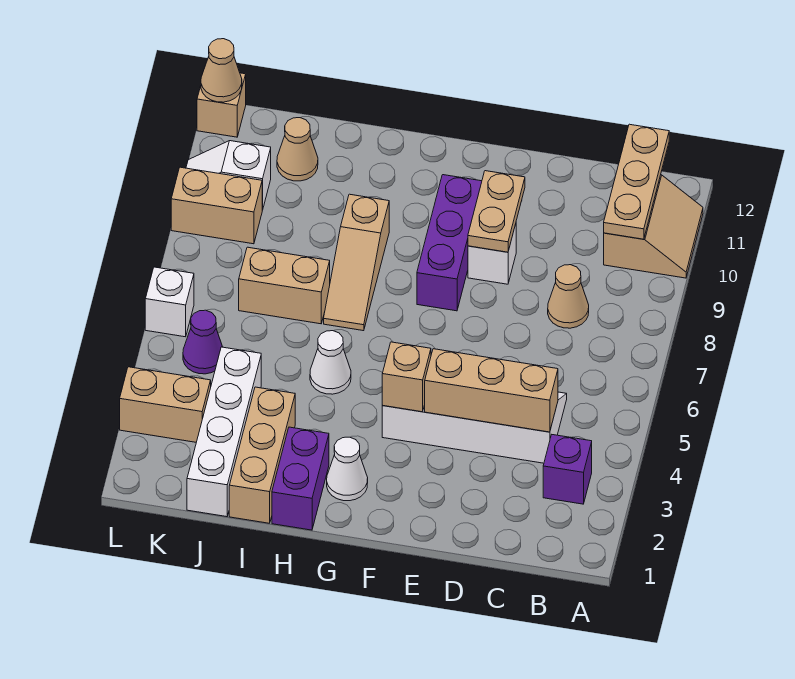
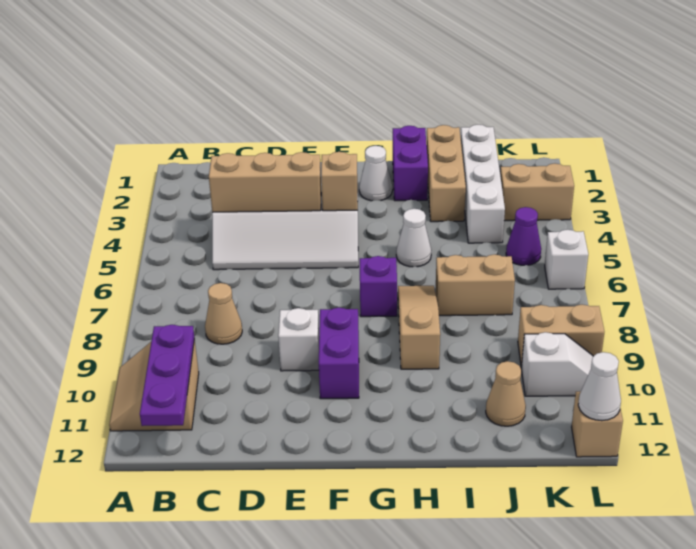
purple 1x1 brick [543,435,592,504] -> purple 1x1 brick moved to [360,256,397,317]
tan 1x3 plate [604,124,669,239] -> purple 1x3 plate [140,325,194,426]
tan 1x2 plate [468,171,525,252] -> none
purple 1x3 brick [417,175,482,311] -> purple 1x2 brick [319,308,359,399]
tan 1x1 cone [201,39,242,102] -> white 1x1 cone [578,352,621,421]

